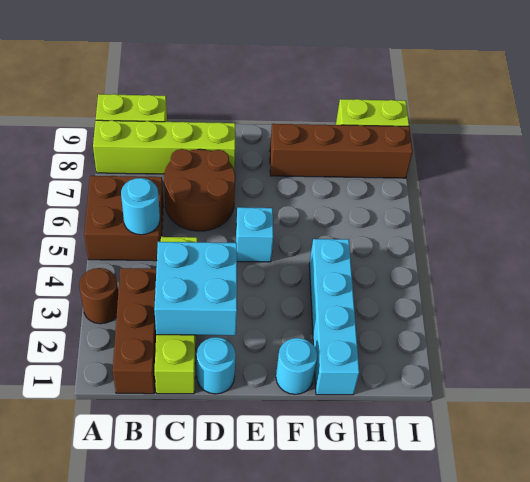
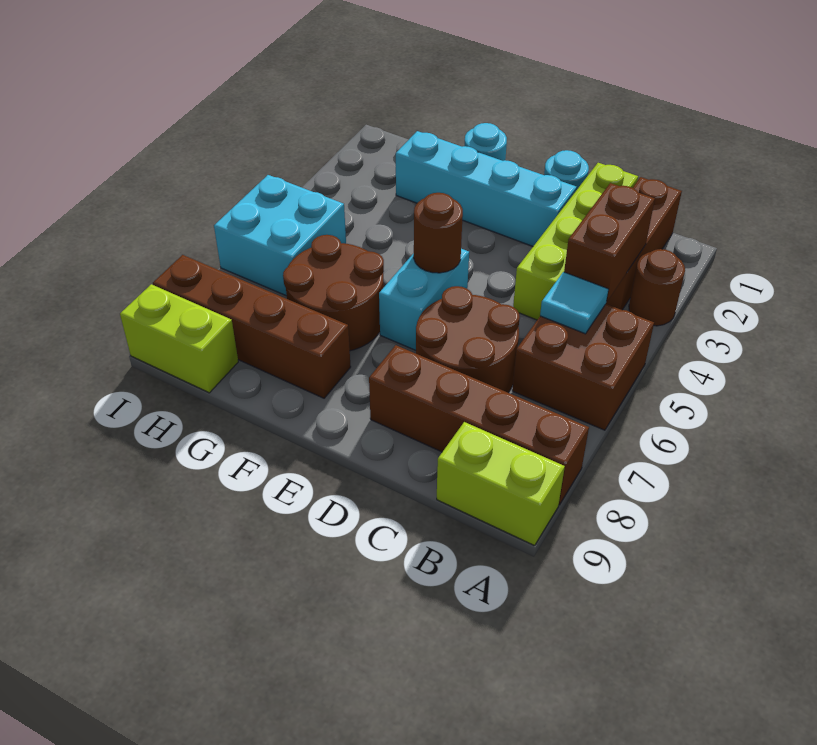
lime 1x4 brick [93,120,235,174] -> brown 1x4 brick [369,345,589,505]
none -> brown 1x2 brick [564,183,655,302]
cyan 1x1 round brick [121,178,160,235] -> cyan 1x1 tile [540,272,608,334]
cyan 2x2 brick [154,242,237,335] -> cyan 2x2 brick moved to [214,175,346,296]
cyan 1x1 brick [236,207,273,262] -> cyan 1x2 brick [379,249,469,350]
none -> brown 1x1 round brick [414,193,463,273]
none -> brown 2x2 round brick [283,235,384,351]
cyan 1x4 brick [309,239,359,395] -> cyan 1x4 brick turned to [396,131,577,246]

